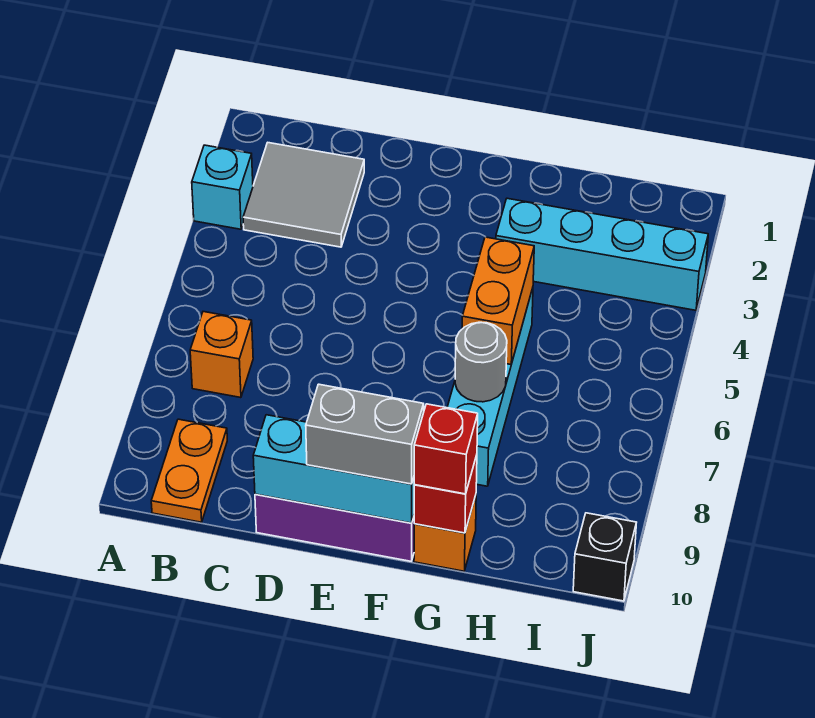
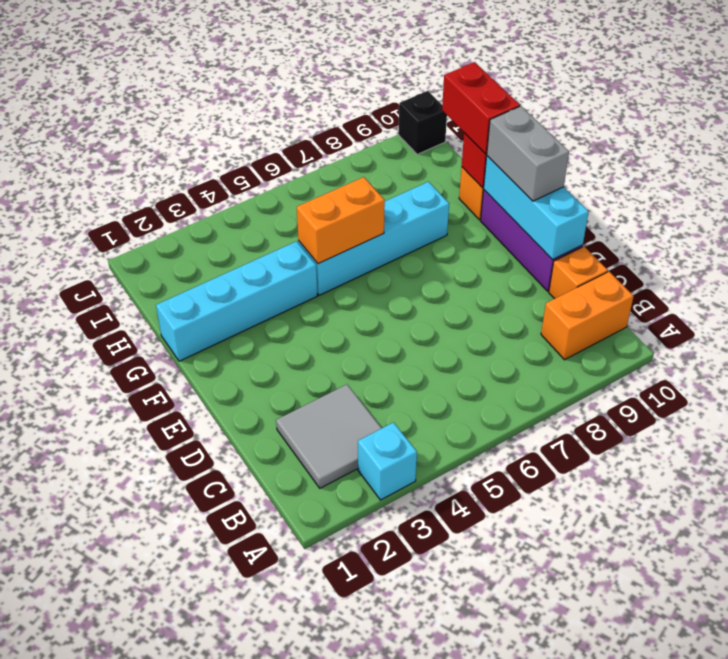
orange 1x1 brick [190,312,253,398] -> orange 1x1 brick moved to [549,247,608,299]
orange 1x2 plate [151,419,227,522] -> orange 1x2 brick [541,272,634,360]
cyan 1x4 brick [496,198,708,310] -> cyan 1x4 brick turned to [156,241,317,361]
grey 1x1 round brick [455,322,507,402] -> none
red 1x1 brick [414,404,478,494] -> red 1x2 brick [442,62,520,154]

